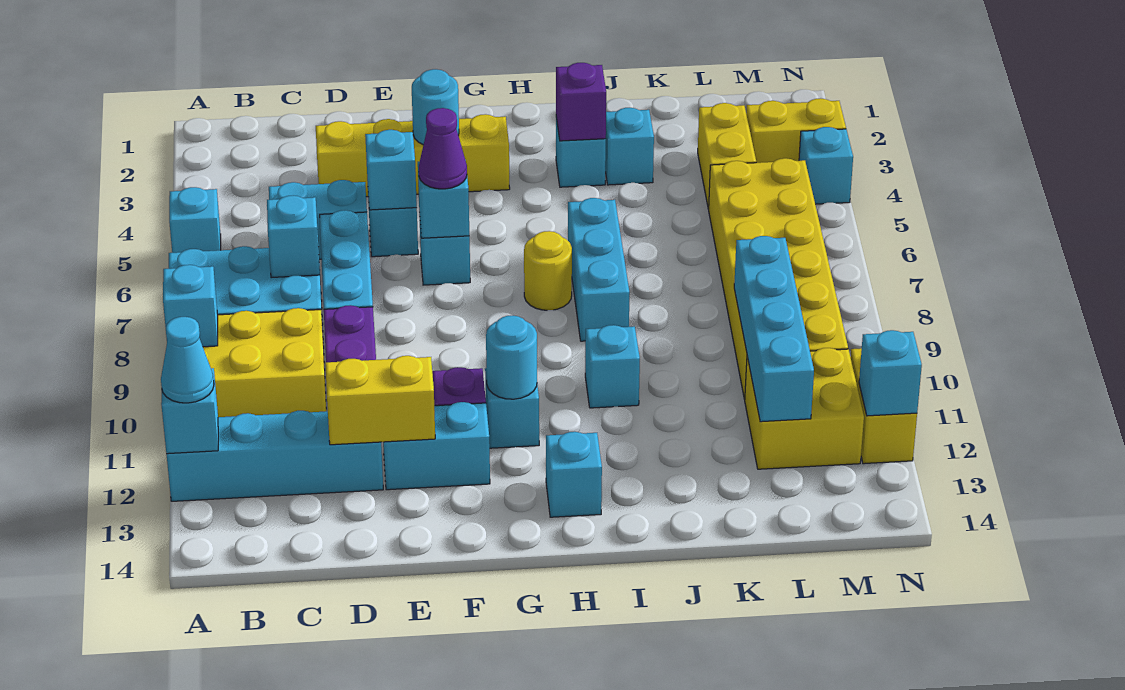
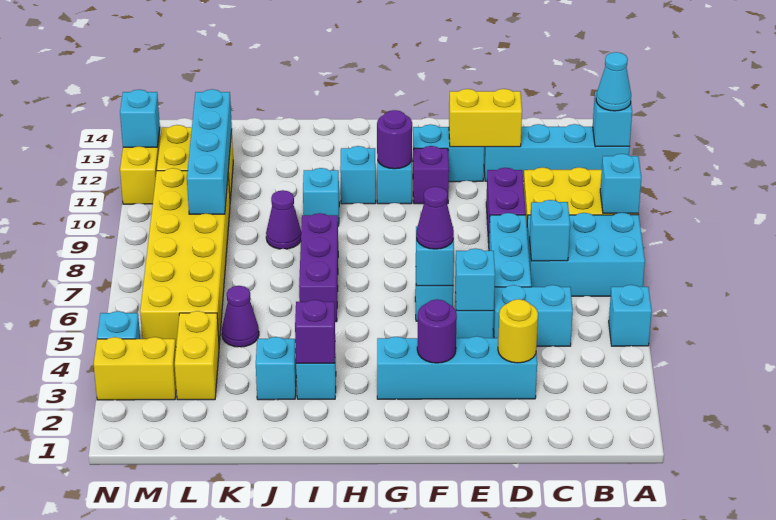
yellow 1x4 brick [316,114,510,197] -> cyan 1x4 brick [377,336,537,399]
cyan 1x1 round brick [412,69,459,145] -> purple 1x1 round brick [417,299,457,363]
cyan 1x1 round brick [486,315,537,399] -> purple 1x1 round brick [377,110,412,169]
yellow 1x1 round brick [524,231,572,310] -> yellow 1x1 round brick moved to [498,299,538,363]
cyan 1x1 brick [546,432,602,517] -> cyan 1x1 brick moved to [340,146,376,204]
cyan 1x3 brick [568,198,630,341] -> purple 1x3 brick [299,213,338,322]
none -> purple 1x1 cone [266,190,301,249]
none -> purple 1x1 cone [222,286,259,347]

